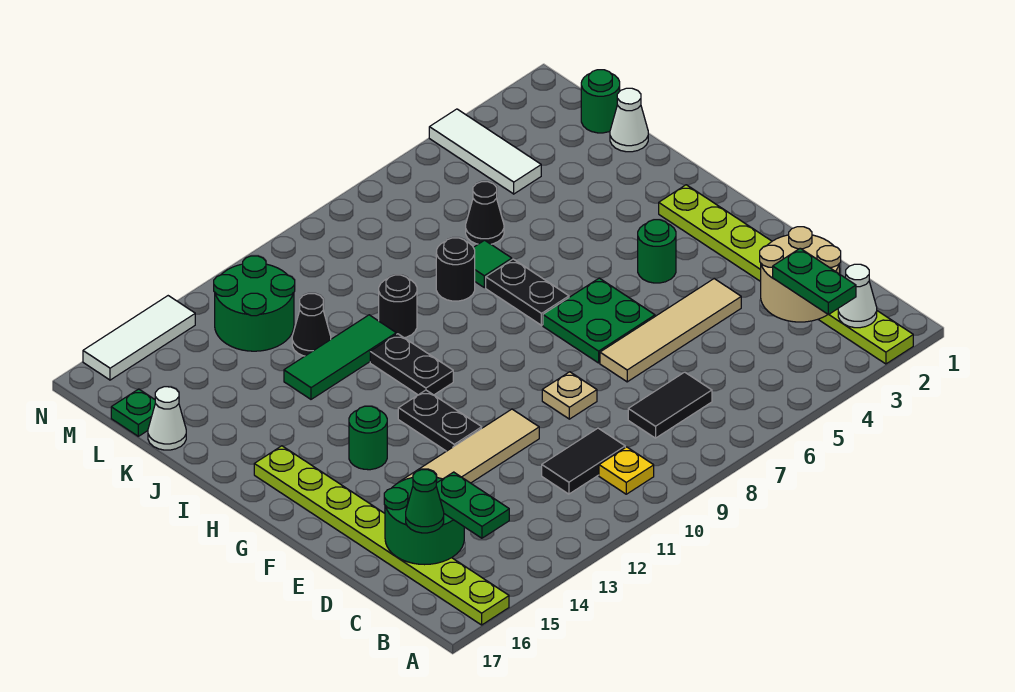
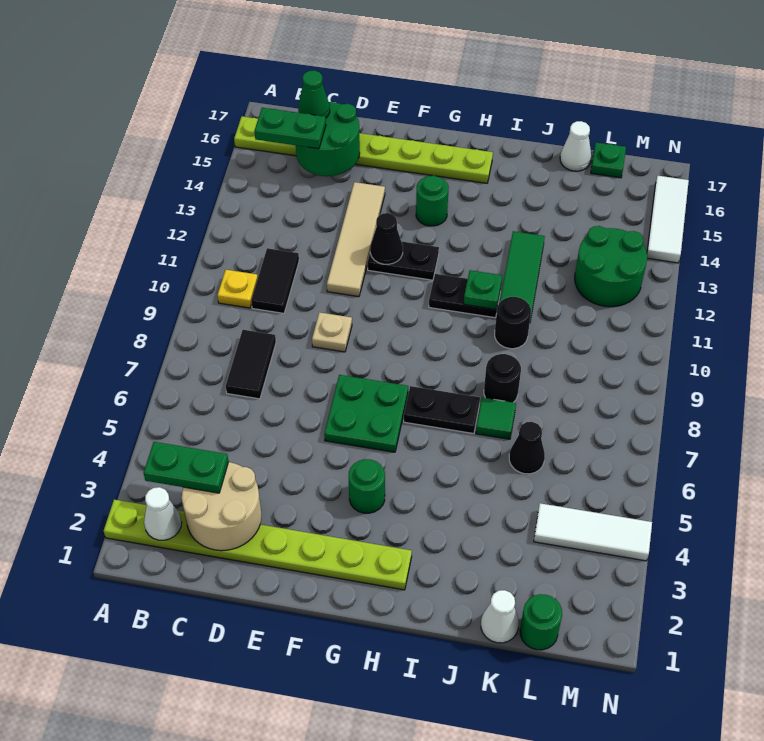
tan 1x4 tile [600,279,741,382] -> none
none -> green 1x1 plate [464,270,502,309]
black 1x1 cone [292,294,331,356] -> black 1x1 cone moved to [370,213,403,264]

